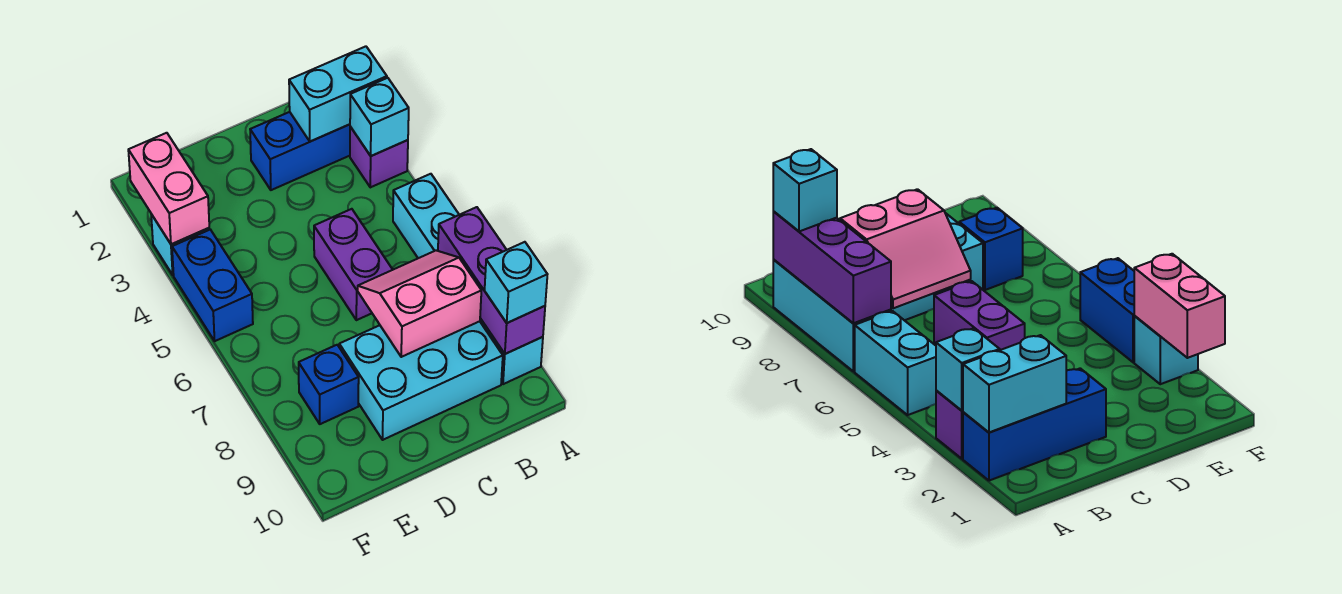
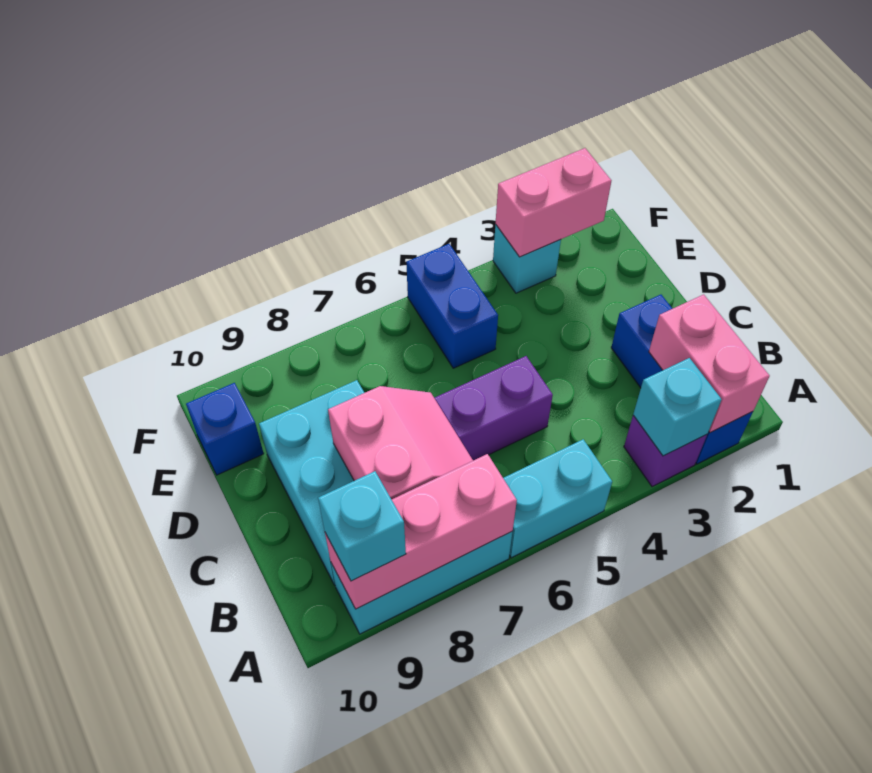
cyan 1x2 brick [289,46,387,142] -> pink 1x2 brick [649,294,770,433]
purple 1x3 brick [438,207,545,354] -> pink 1x3 brick [325,454,517,609]
blue 1x1 brick [299,345,359,424] -> blue 1x1 brick moved to [186,383,264,475]
blue 1x2 brick [172,230,253,341] -> blue 1x2 brick turned to [406,244,498,368]

